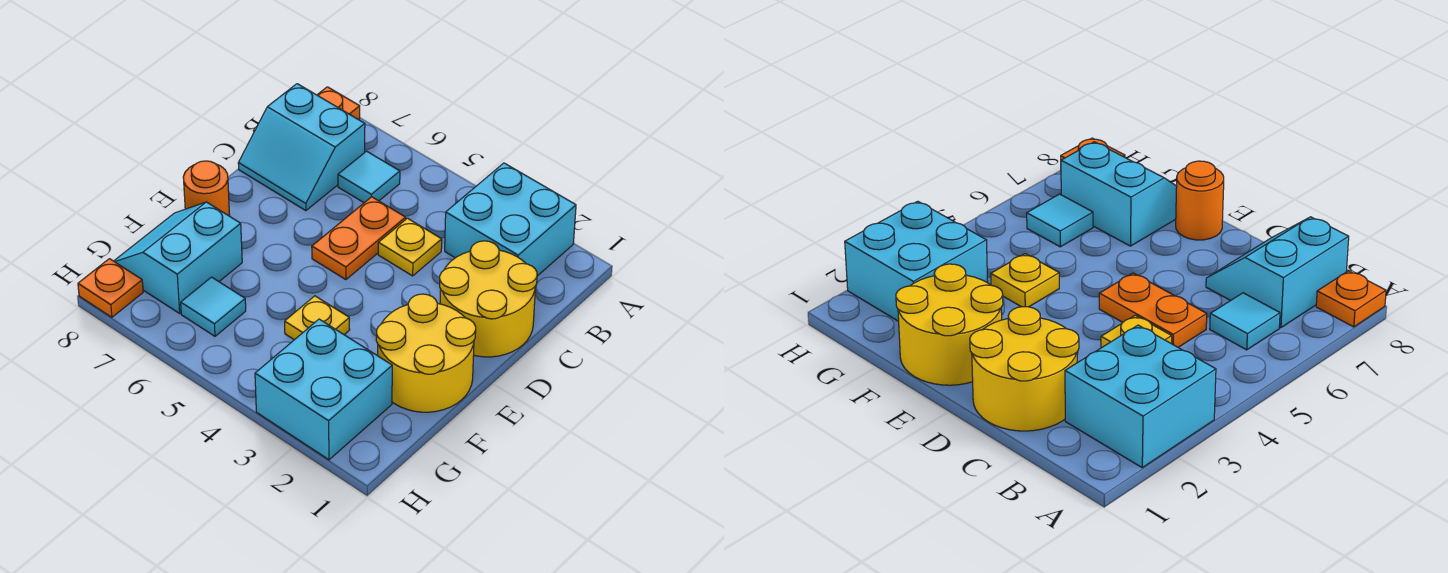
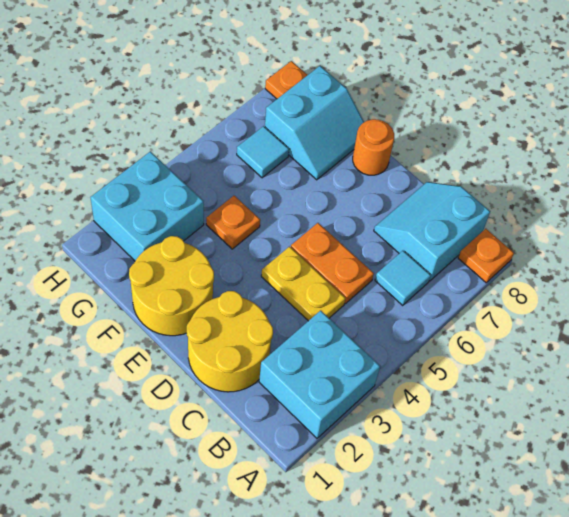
yellow 1x1 plate [378,218,442,276] -> yellow 1x2 plate [261,247,345,321]
yellow 1x1 plate [285,296,350,340] -> orange 1x1 plate [206,196,260,249]
cyan 2x2 slope [114,202,242,313] -> cyan 2x2 slope turned to [265,66,364,180]

